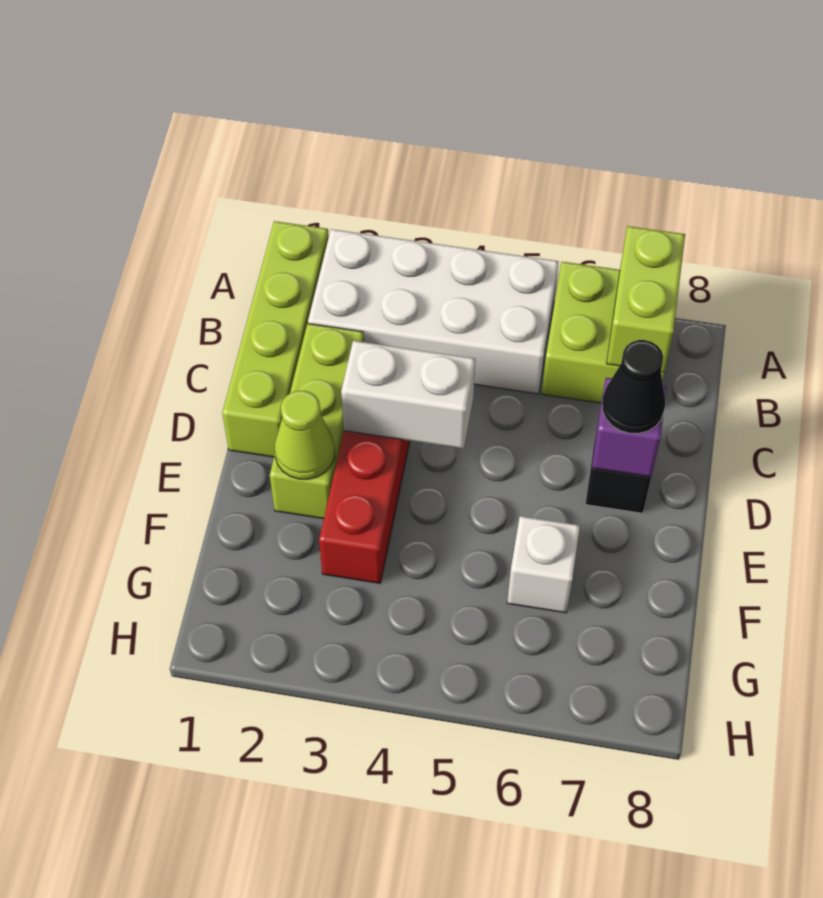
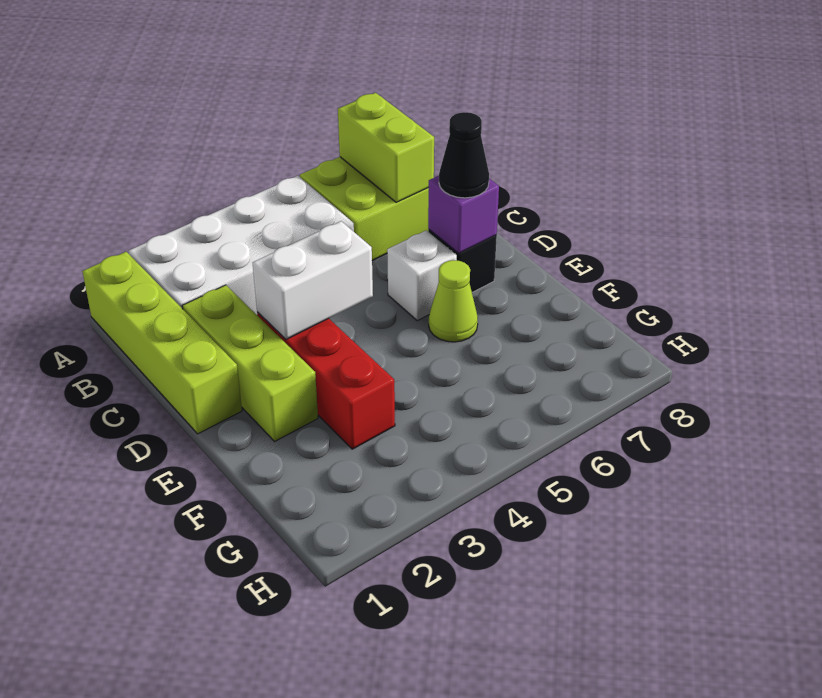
lime 1x1 cone [275,391,335,479] -> lime 1x1 cone moved to [429,260,478,342]
white 1x1 brick [507,516,580,613] -> white 1x1 brick moved to [387,230,457,321]

